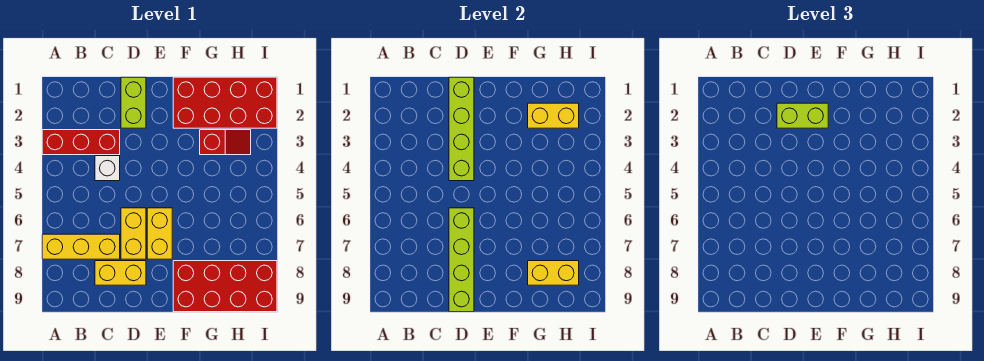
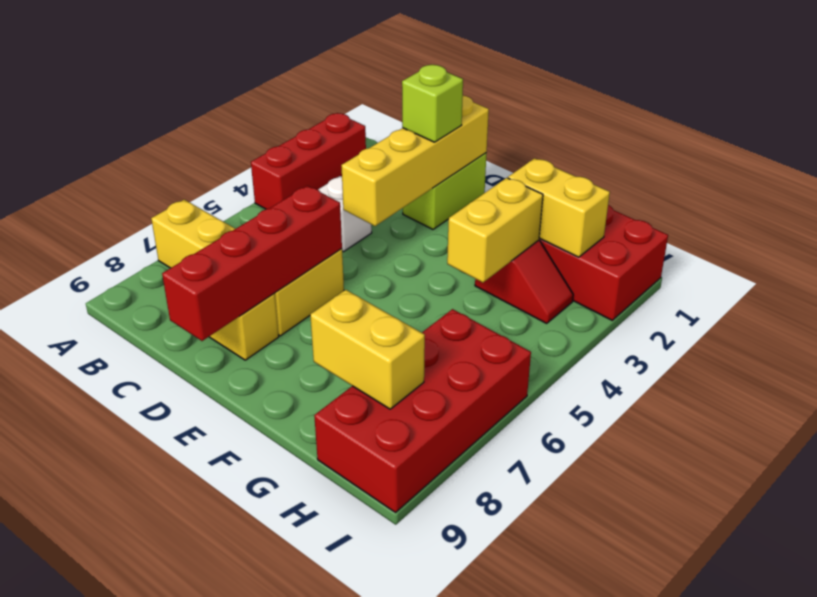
red 1x3 brick [42,130,120,155] -> red 1x3 brick turned to [251,113,366,209]
lime 1x4 brick [449,77,474,181] -> yellow 1x4 brick [341,96,489,226]
lime 1x2 brick [777,103,828,128] -> lime 1x1 brick [402,65,463,142]
lime 1x4 brick [449,208,474,312] -> red 1x4 brick [162,186,342,341]
yellow 1x2 brick [147,208,172,259] -> yellow 1x2 brick moved to [447,178,543,283]
red 2x4 brick [173,261,277,312] -> red 2x4 brick turned to [314,309,531,513]

